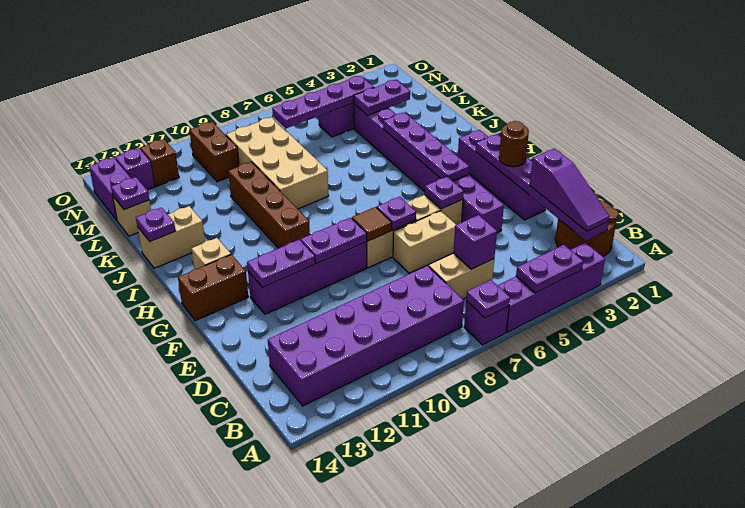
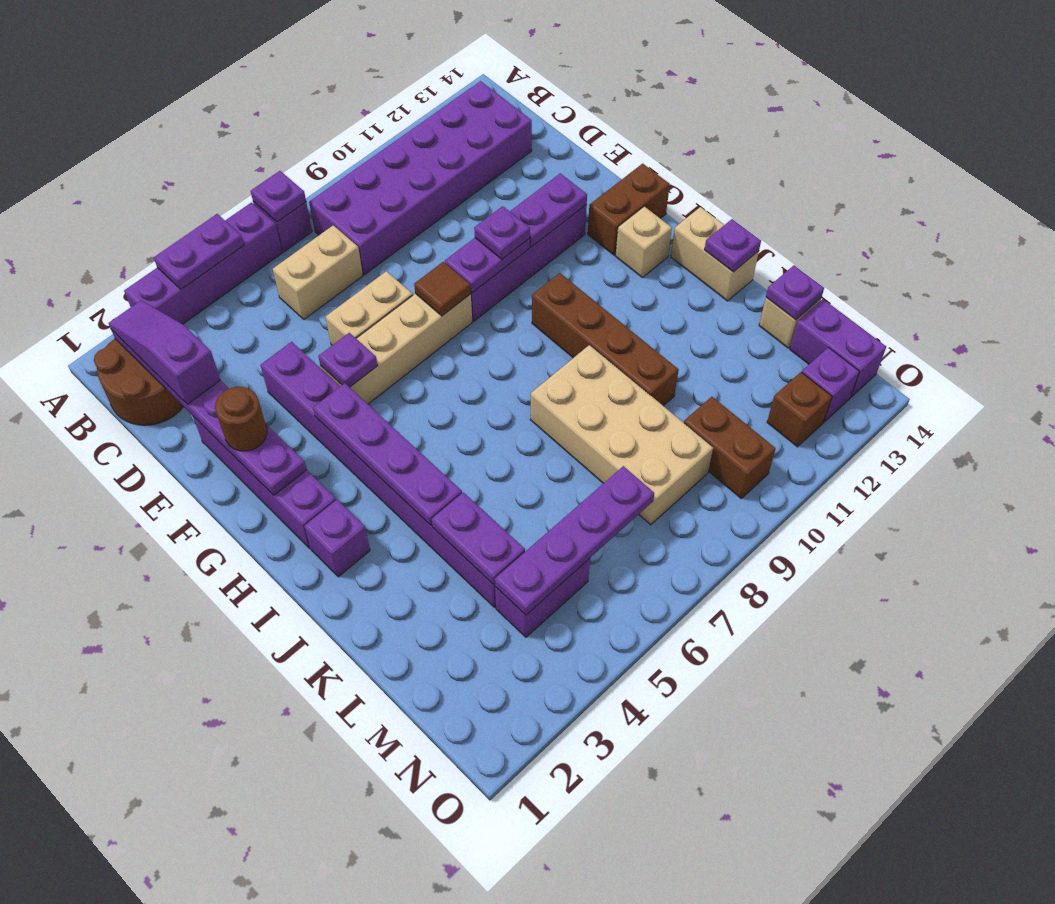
purple 1x1 brick [453,215,497,269] -> purple 1x1 brick moved to [304,500,370,577]
purple 1x1 plate [377,197,416,230] -> purple 1x1 plate moved to [474,206,530,259]
tan 1x2 brick [138,206,205,268] -> tan 1x2 brick turned to [671,207,759,301]
purple 1x2 plate [354,80,410,115] -> purple 1x2 plate turned to [431,492,525,585]

